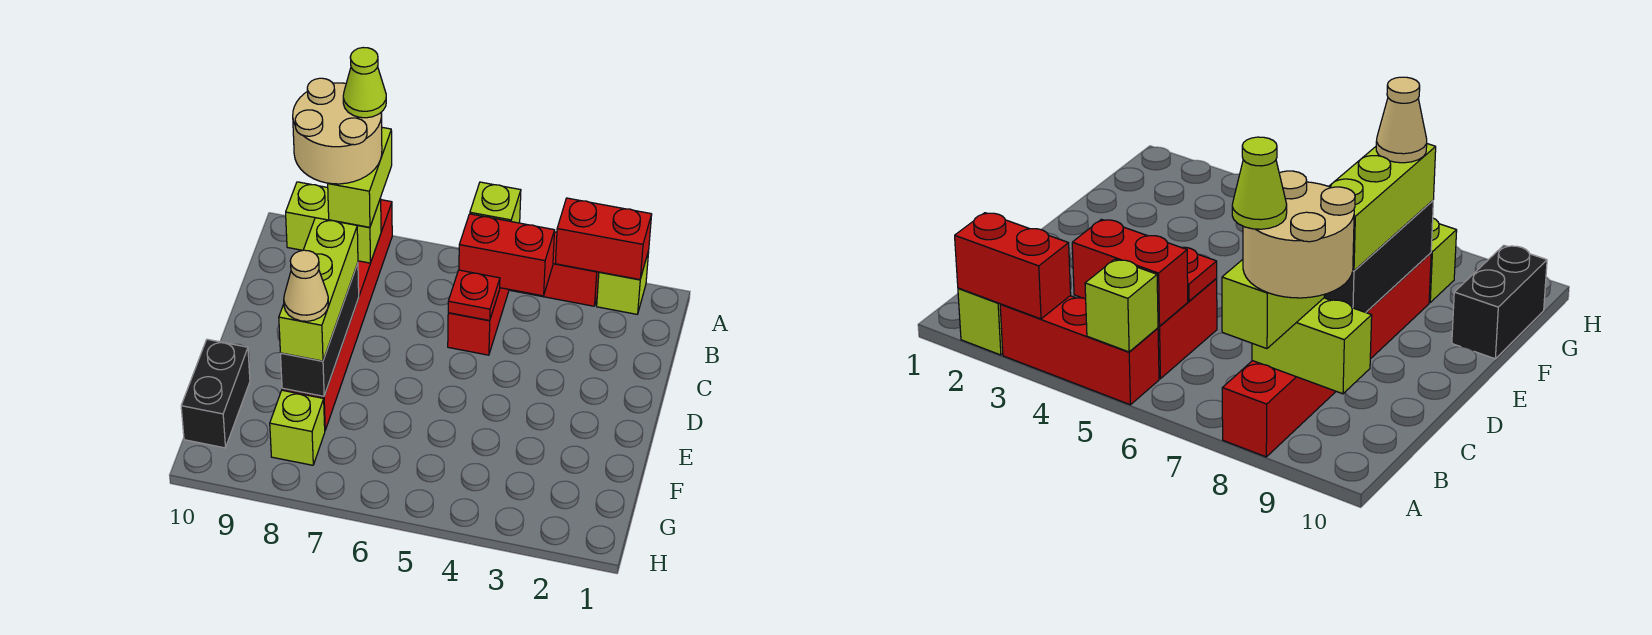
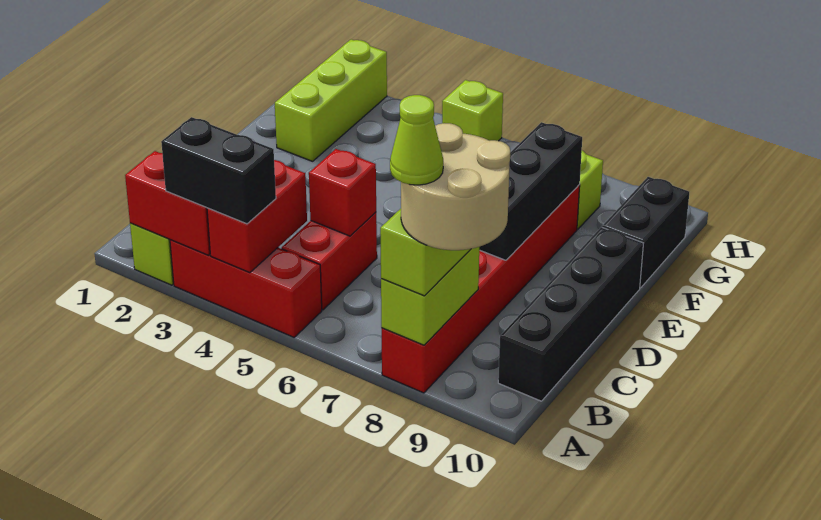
none -> black 1x2 brick [161,117,276,224]
lime 1x1 brick [470,182,521,223] -> lime 1x1 brick moved to [442,80,503,141]
red 1x2 brick [459,214,555,296] -> red 1x2 brick turned to [207,160,307,273]
lime 1x2 brick [286,182,381,263] -> lime 1x2 brick turned to [381,247,479,345]
none -> black 1x4 brick [498,227,643,401]
red 1x1 plate [448,270,500,321] -> red 1x1 brick [309,149,376,236]
lime 1x3 brick [279,218,358,361] -> lime 1x3 brick moved to [275,39,387,161]
tan 1x1 cone [284,250,328,321] -> none

